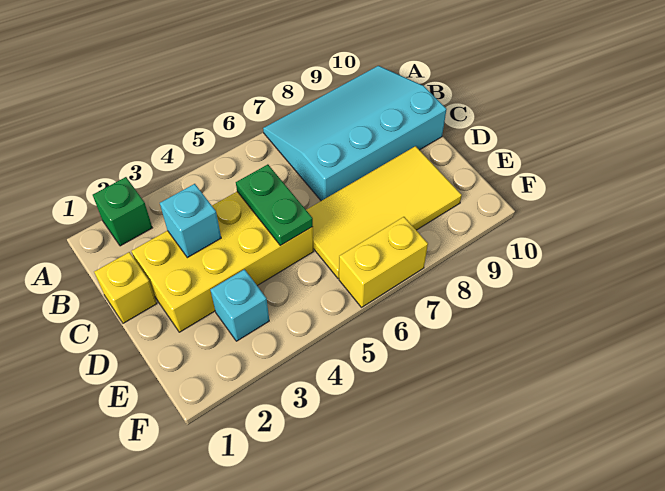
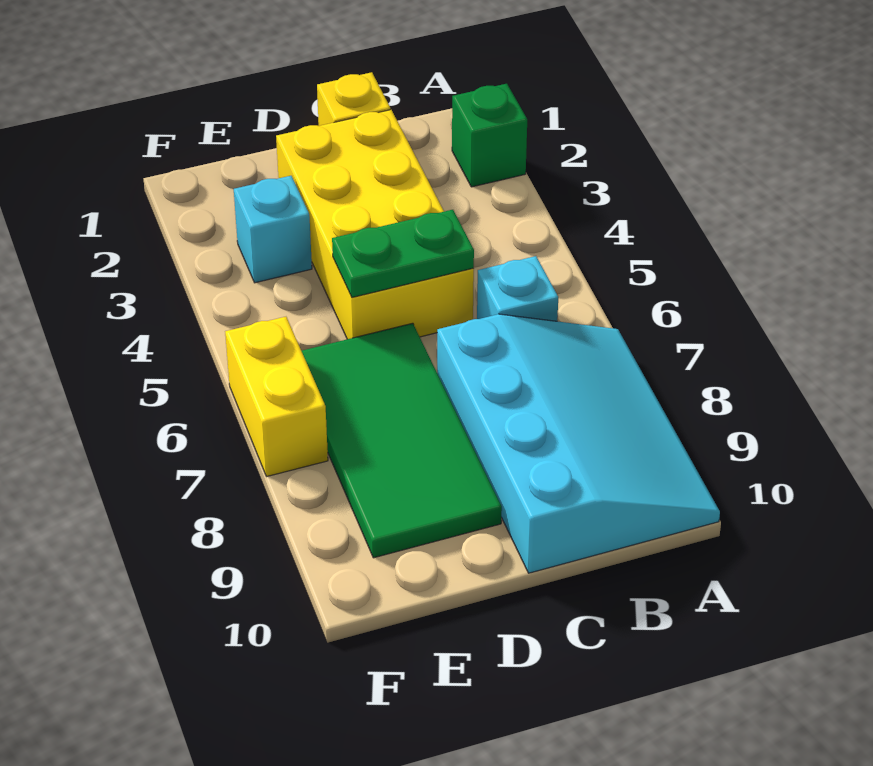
cyan 1x1 brick [160,184,221,258] -> cyan 1x1 brick moved to [477,256,558,321]
yellow 2x4 tile [306,146,462,278] -> green 2x4 tile [302,323,502,558]

